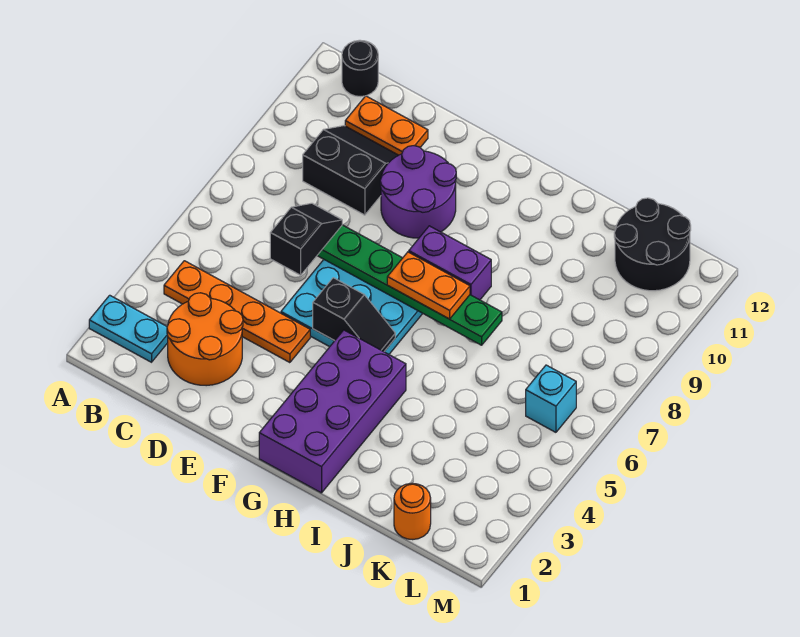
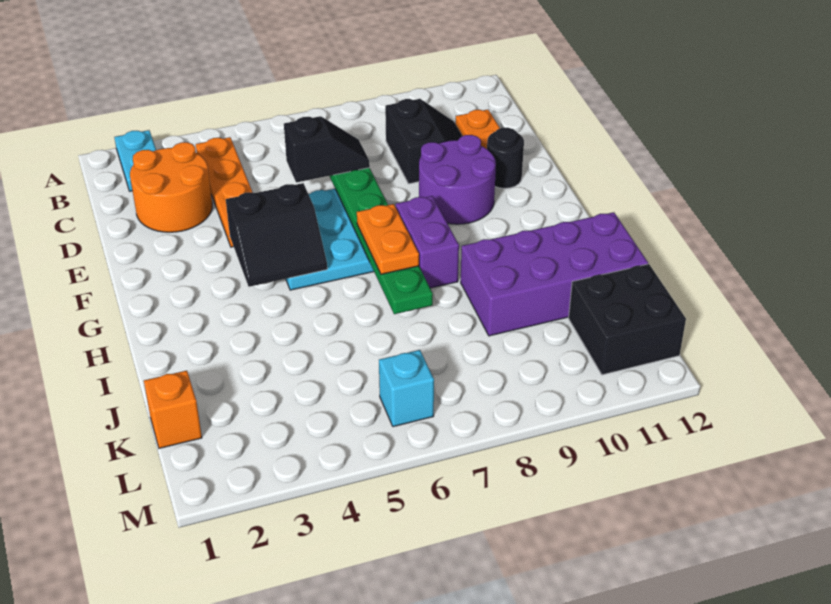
black 1x1 round brick [342,40,378,97] -> black 1x1 round brick moved to [487,127,524,188]
black 1x2 slope [313,278,395,352] -> black 2x2 slope [226,183,327,287]
purple 2x4 brick [259,330,406,493] -> purple 2x4 brick moved to [461,212,648,336]
orange 1x1 round brick [394,483,431,540] -> orange 1x1 brick [144,371,202,448]
black 2x2 round brick [614,198,691,291] -> black 2x2 brick [569,264,686,375]

